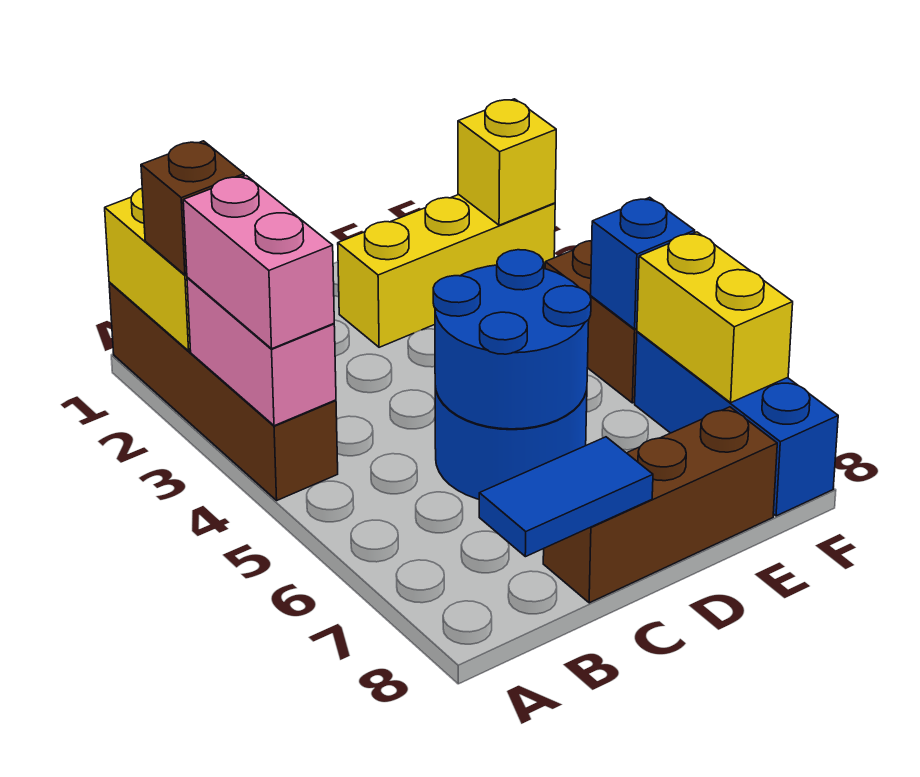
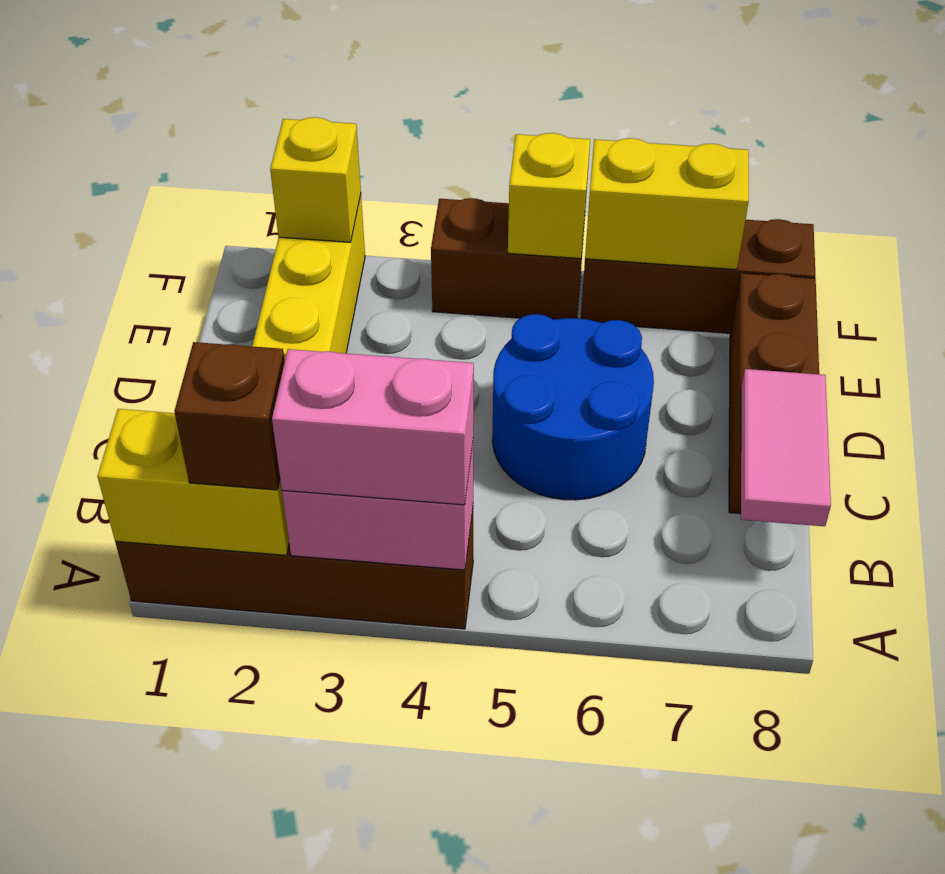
blue 1x2 tile [479,437,653,557] -> pink 1x2 tile [741,369,831,526]
blue 2x2 round brick [433,250,591,429] -> none
blue 1x1 brick [591,197,695,329] -> yellow 1x1 brick [508,133,590,259]
blue 1x3 brick [635,332,838,516] -> brown 1x3 brick [581,219,815,333]

